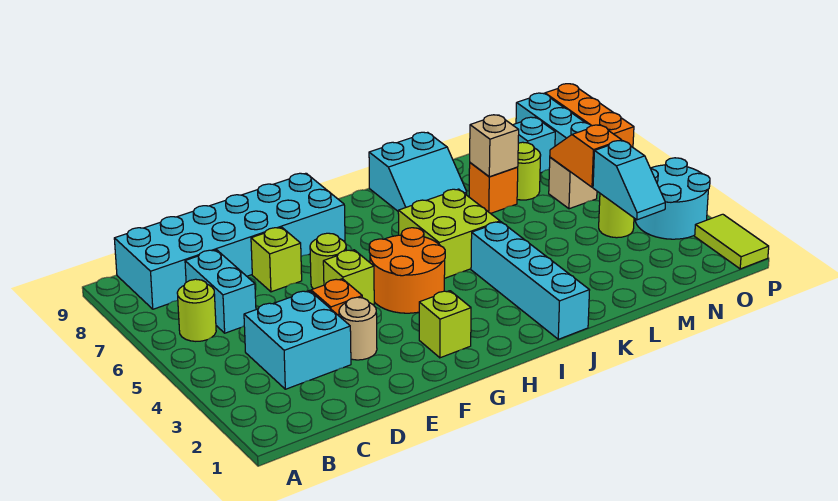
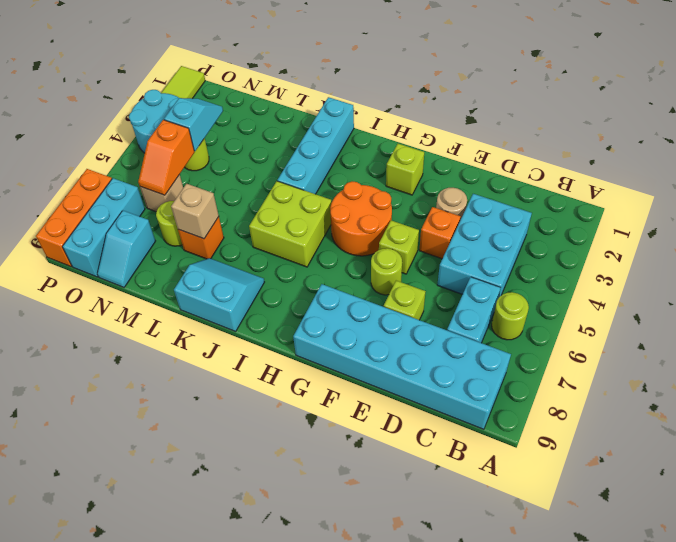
cyan 2x2 brick [244,291,351,389] -> cyan 2x3 brick [437,194,532,298]

